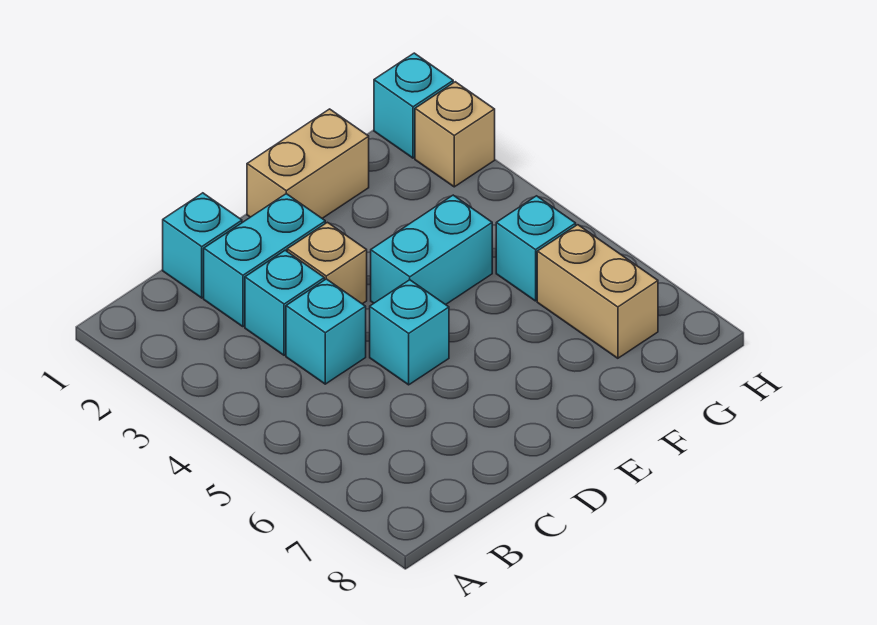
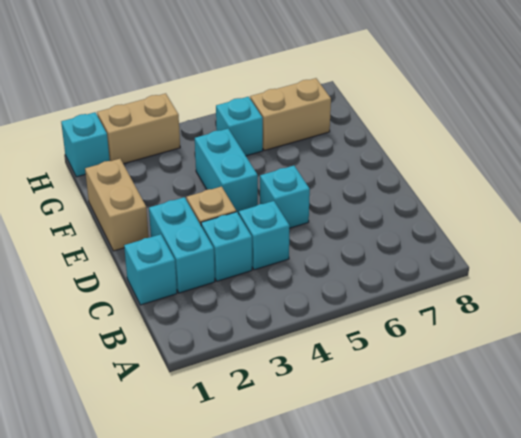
tan 1x1 brick [415,82,495,187] -> tan 1x2 brick [97,93,180,164]

